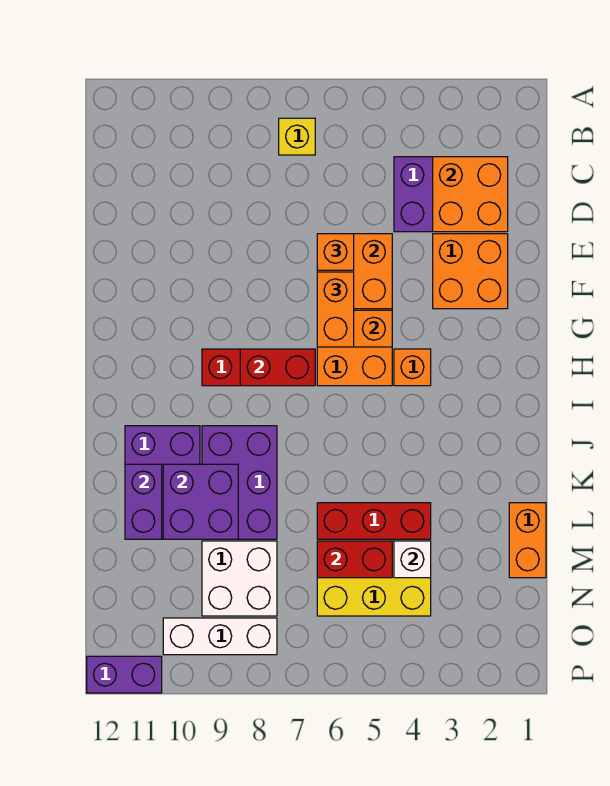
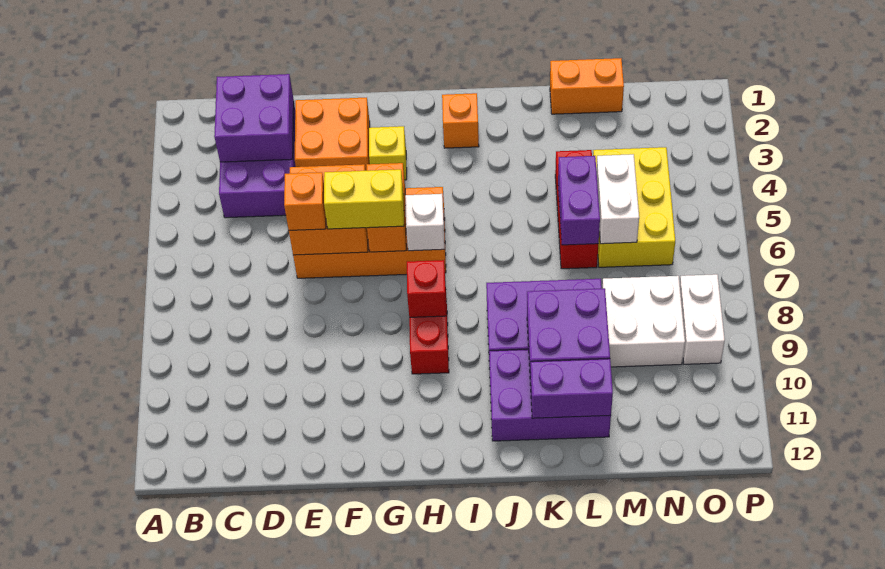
yellow 1x1 brick [279,118,315,155] -> yellow 1x1 brick moved to [369,126,407,180]
orange 2x2 brick [433,157,508,232] -> purple 2x2 brick [214,74,294,162]
orange 1x2 brick [317,272,354,347] -> yellow 1x2 brick [324,169,404,229]
orange 1x1 brick [394,349,431,386] -> orange 1x1 brick moved to [442,93,479,148]
red 1x2 brick [240,349,315,386] -> red 1x1 brick [407,260,447,317]
white 1x1 brick [394,541,431,578] -> white 1x1 brick moved to [405,194,445,251]
red 1x2 brick [317,541,392,578] -> white 1x2 brick [596,154,639,244]
white 1x3 brick [163,618,277,655] -> white 1x2 brick [680,274,725,364]
purple 1x2 brick [87,656,162,693] -> purple 1x2 brick moved to [558,156,600,245]

